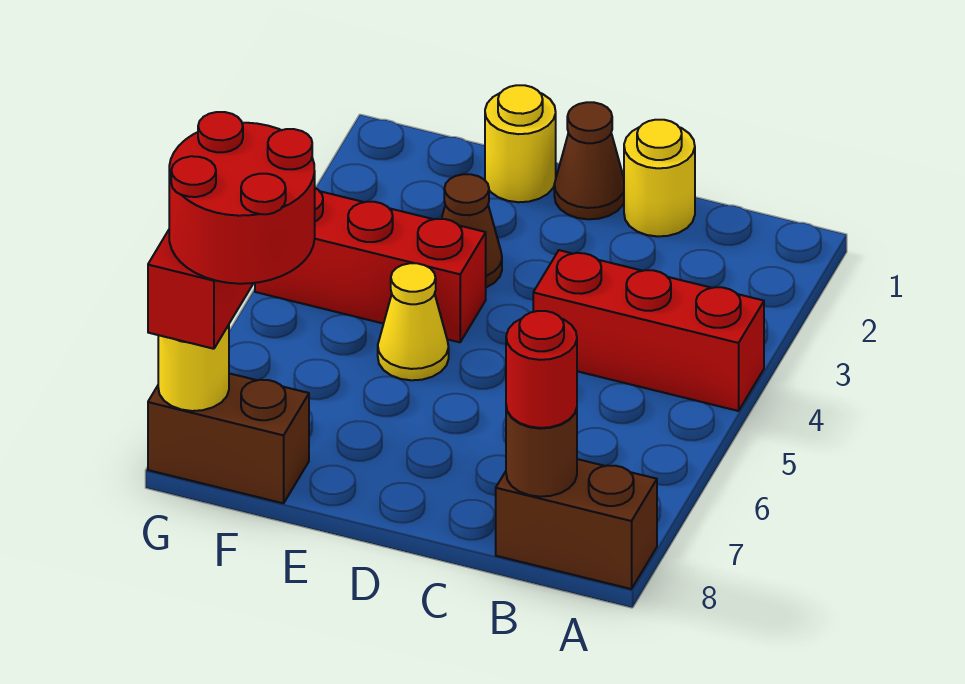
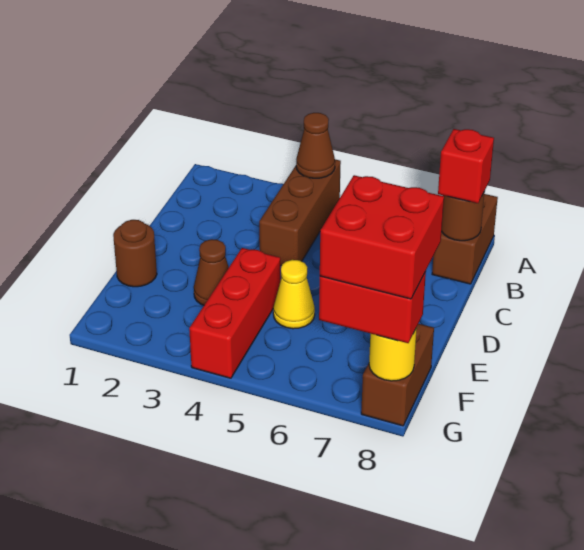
red 1x3 brick [533,250,764,411] -> brown 1x3 brick [259,159,341,266]
red 1x1 round brick [506,311,577,428] -> red 1x1 brick [438,129,494,203]
yellow 1x1 round brick [624,120,695,237] -> none
brown 1x1 cone [554,102,624,219] -> brown 1x1 cone moved to [296,113,335,178]
yellow 1x1 round brick [485,85,556,202] -> brown 1x1 round brick [113,220,157,287]
red 2x2 round brick [169,112,315,284] -> red 2x2 brick [320,175,444,299]

